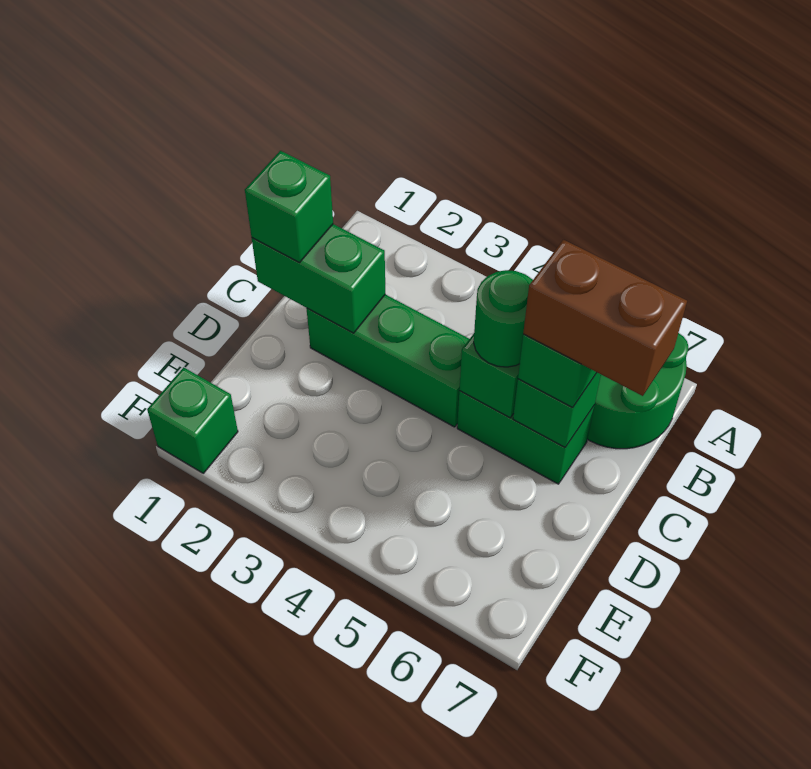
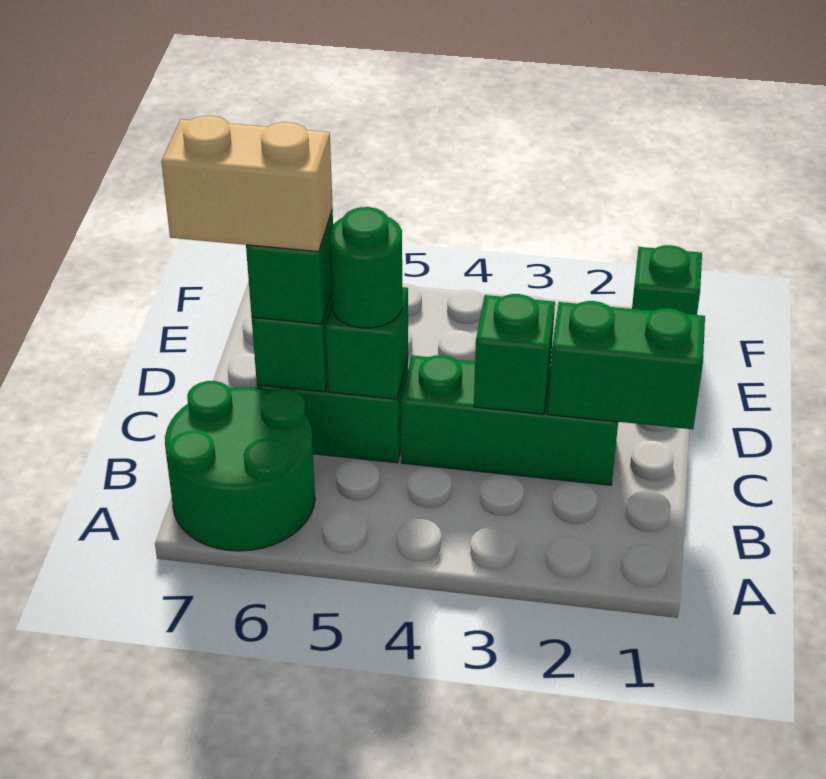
green 1x1 brick [245,151,333,263] -> green 1x1 brick moved to [474,294,555,414]
brown 1x2 brick [523,240,687,396] -> tan 1x2 brick [161,116,333,252]

